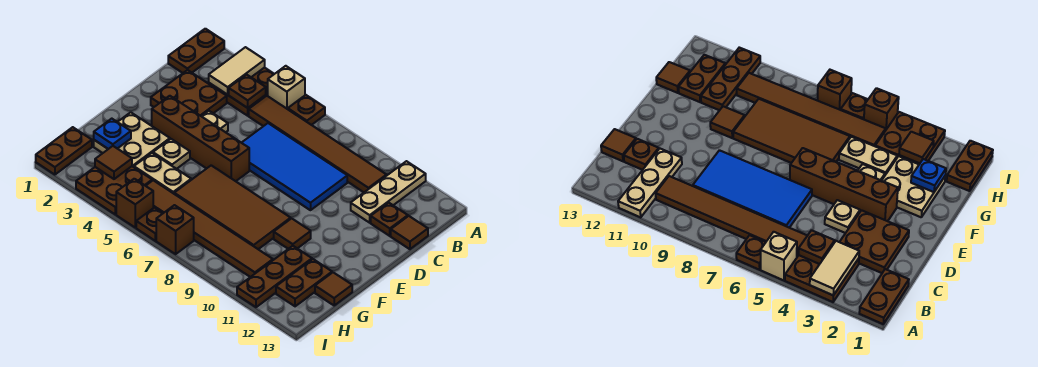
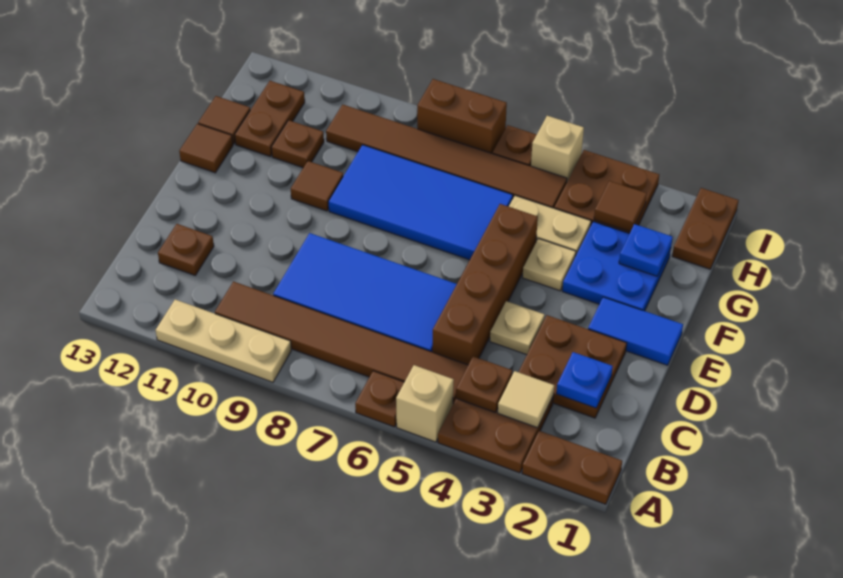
brown 1x2 plate [168,29,224,73] -> brown 1x2 plate turned to [522,431,622,504]
tan 1x2 tile [209,47,265,95] -> tan 1x1 tile [498,371,554,428]
tan 1x3 plate [351,161,426,223] -> tan 1x3 plate turned to [156,300,291,382]
none -> blue 1x1 plate [556,352,613,408]
brown 1x1 tile [391,216,428,249] -> brown 1x1 tile moved to [179,124,233,173]
none -> blue 1x2 tile [588,297,683,365]
brown 1x4 brick [152,96,249,181] -> brown 1x4 brick turned to [432,204,538,365]
tan 2x2 plate [94,112,170,167] -> blue 2x2 plate [562,221,671,311]
brown 2x4 tile [174,165,291,249] -> blue 2x4 tile [328,145,513,260]
brown 1x3 plate [237,246,312,307] -> brown 1x1 plate [271,120,324,168]
brown 1x1 brick [116,179,153,228] -> tan 1x1 brick [531,116,584,181]
brown 1x1 brick [156,205,194,254] -> brown 1x2 brick [417,79,507,154]

